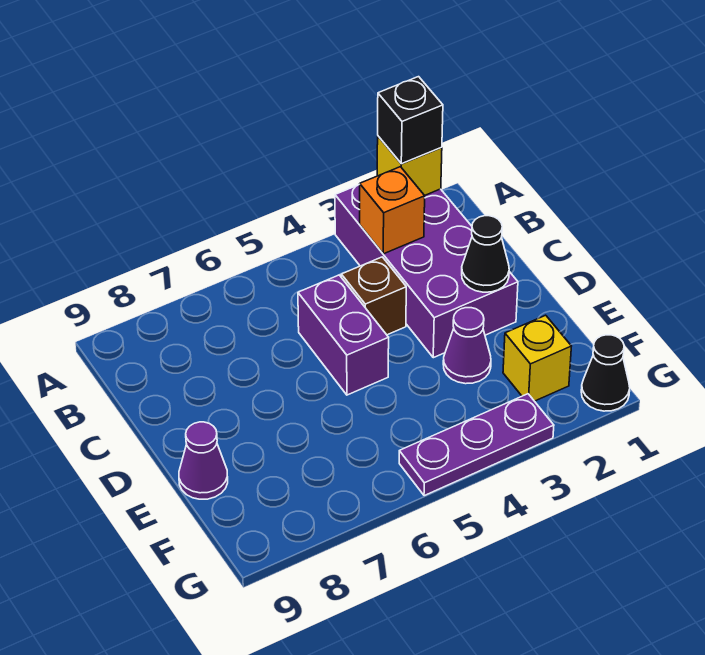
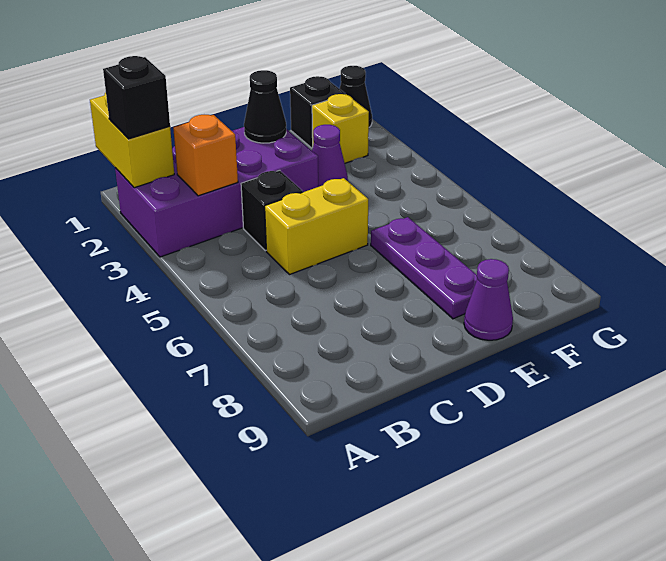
yellow 1x1 brick [377,136,442,196] -> yellow 1x2 brick [90,93,174,188]
brown 1x1 brick [341,257,406,335] -> black 1x1 brick [241,170,303,251]
purple 1x2 brick [298,275,389,395] -> yellow 1x2 brick [265,178,368,275]
none -> black 1x1 brick [290,76,345,148]
purple 1x3 plate [399,394,554,496] -> purple 1x3 plate moved to [371,217,477,319]

